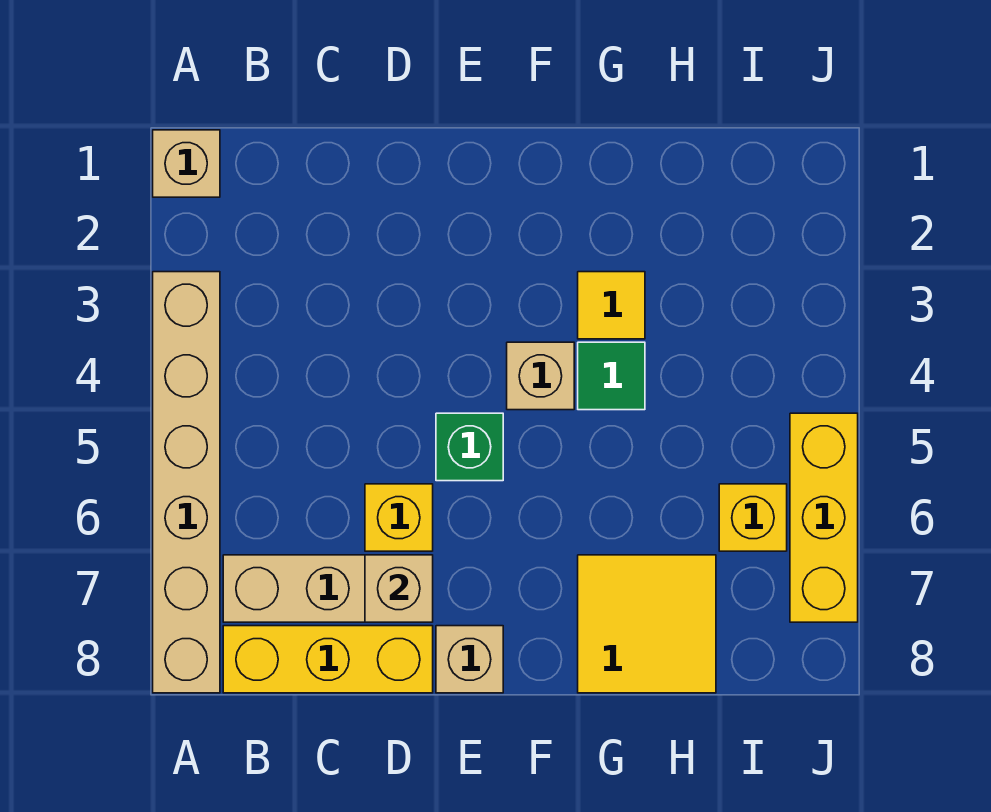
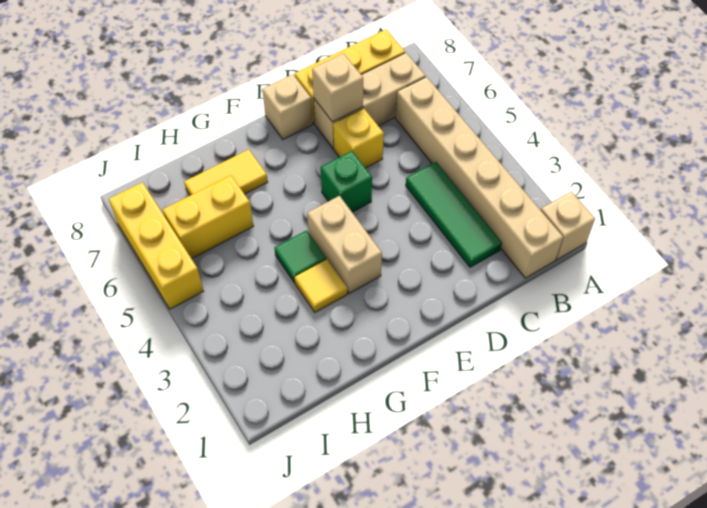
tan 1x6 brick [153,272,220,693] -> tan 1x6 brick moved to [396,77,563,278]
none -> green 1x3 tile [406,162,502,267]
tan 1x1 brick [507,342,574,410] -> tan 1x2 brick [307,196,382,294]
yellow 2x2 tile [578,555,716,693] -> yellow 1x2 tile [184,149,268,195]
yellow 1x1 brick [719,484,787,551] -> yellow 1x2 brick [163,175,253,259]

